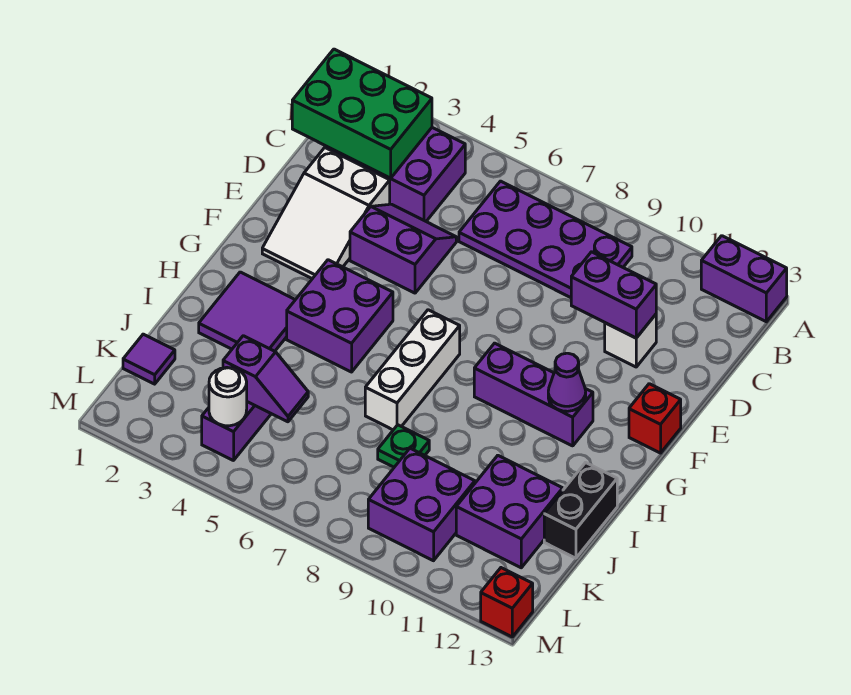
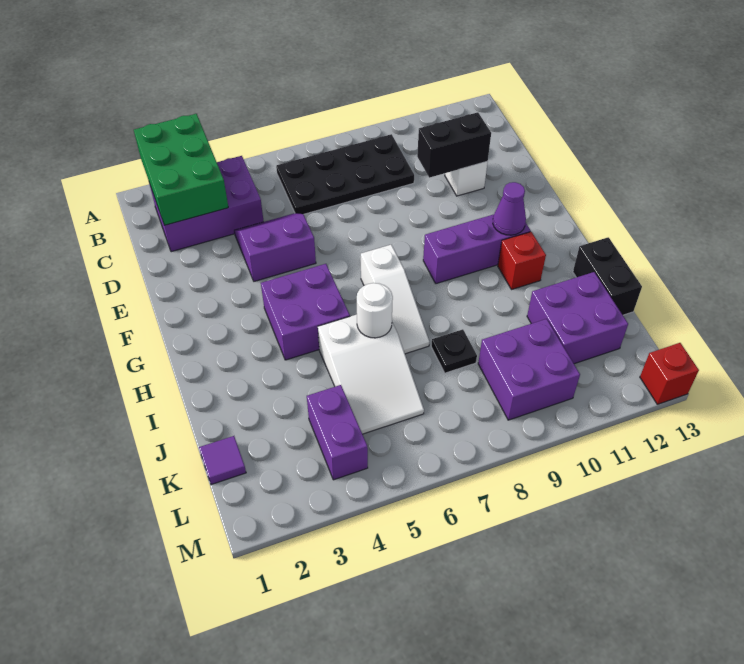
purple 1x2 brick [701,236,787,322] -> none
green 2x3 brick [292,49,432,178] -> green 2x3 brick turned to [134,114,228,225]
purple 2x4 plate [459,181,632,298] -> black 2x4 plate [276,134,414,214]
white 2x3 slope [262,148,390,279] -> white 2x3 slope moved to [318,314,424,434]
purple 1x2 brick [571,252,656,338] -> black 1x2 brick [417,112,491,178]
red 1x1 brick [629,384,681,453] -> red 1x1 brick moved to [498,232,546,289]
white 1x3 brick [365,310,460,430] -> white 1x3 slope [361,245,429,354]
purple 2x2 tile [199,272,295,351] -> none
green 1x1 plate [378,425,429,467] -> black 1x1 plate [431,329,477,373]
purple 1x2 slope [223,336,308,422] -> none
white 1x1 round brick [209,367,247,426] -> white 1x1 round brick moved to [357,283,393,338]

